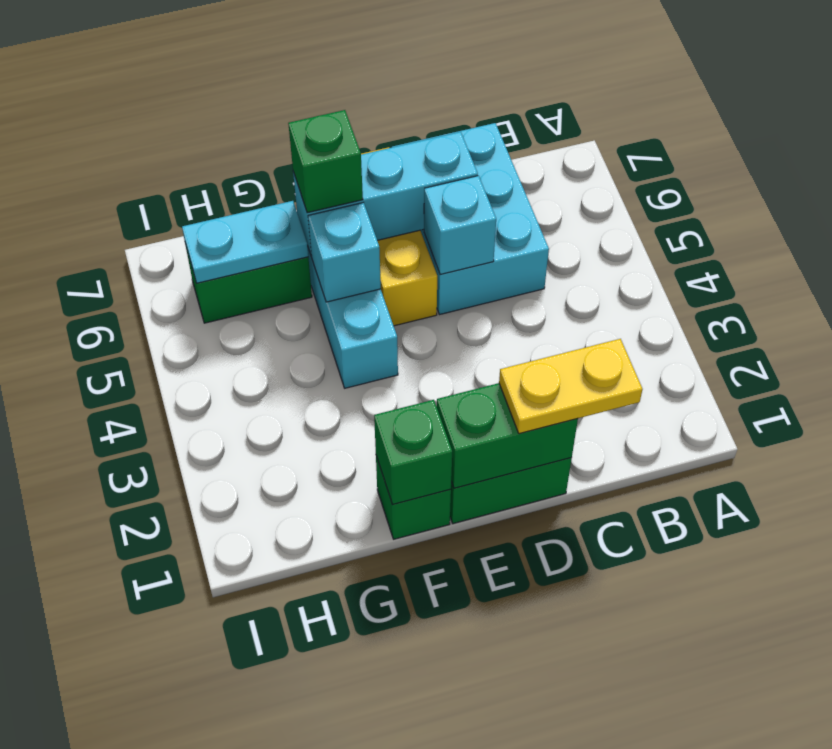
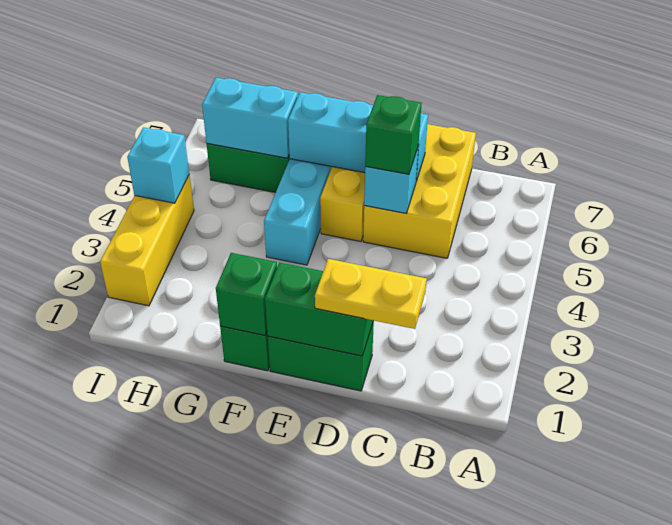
cyan 2x3 brick [392,123,549,315] -> yellow 2x3 brick [363,124,476,258]
cyan 1x1 brick [308,203,381,302] -> cyan 1x1 brick moved to [127,127,189,203]
green 1x1 brick [288,110,363,213] -> green 1x1 brick moved to [365,95,422,174]
cyan 1x2 plate [182,201,308,283] -> cyan 1x2 brick [202,78,298,158]
none -> yellow 1x3 brick [100,175,194,306]

